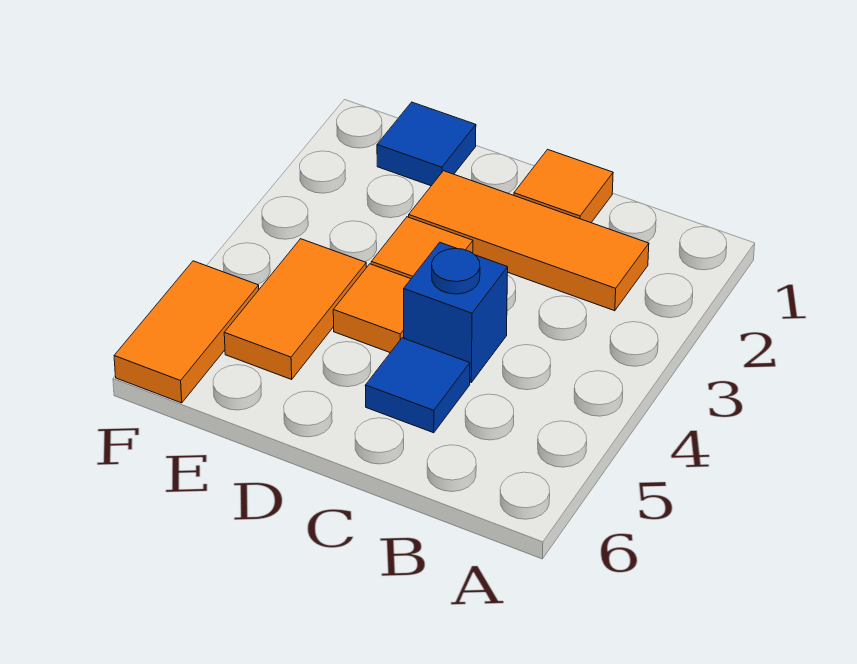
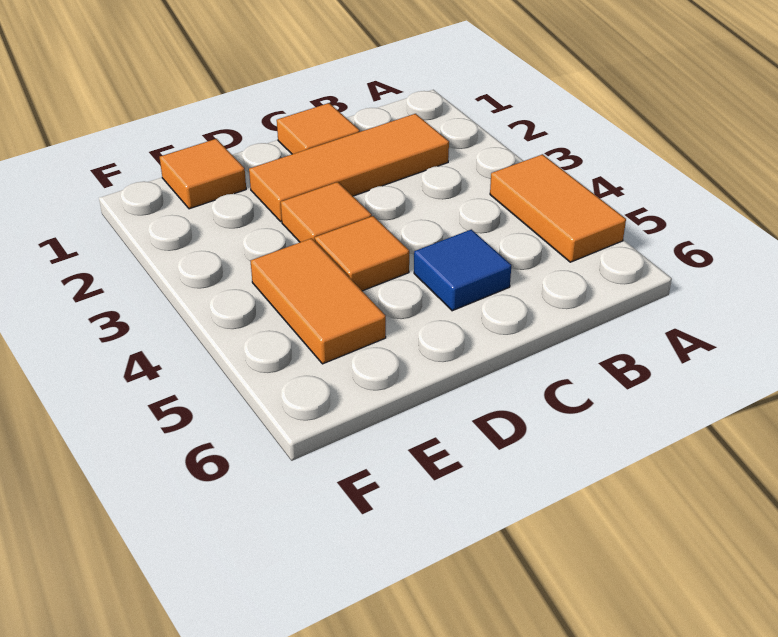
blue 1x1 brick [404,243,508,382] -> none
blue 1x1 tile [377,102,476,186] -> orange 1x1 tile [160,139,246,209]
orange 1x2 tile [114,261,259,403] -> orange 1x2 tile moved to [490,154,626,262]

